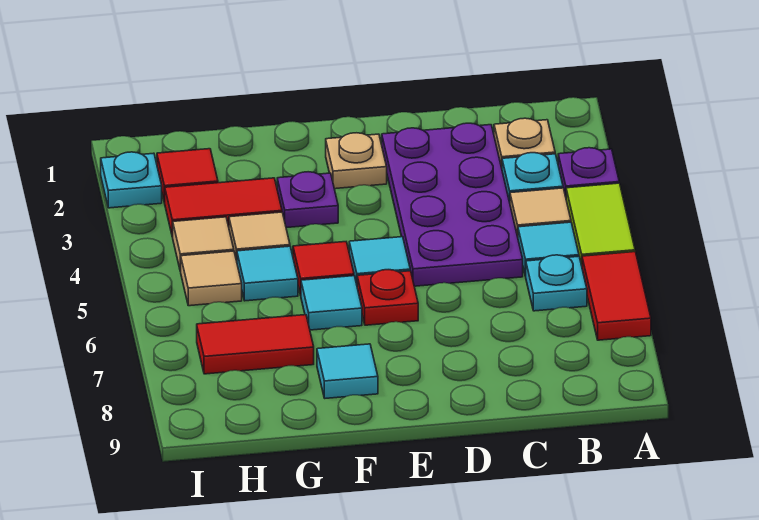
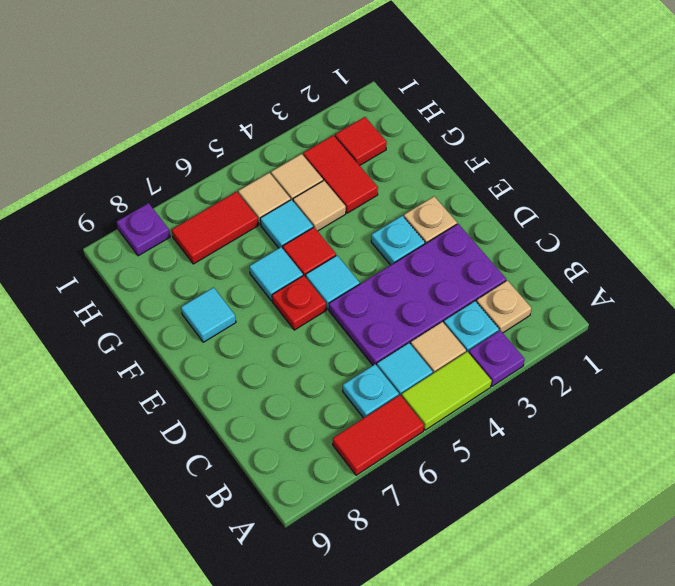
purple 1x1 plate [277,172,338,228] -> purple 1x1 plate moved to [117,203,170,256]
red 1x2 tile [197,315,314,374] -> red 1x2 tile turned to [172,192,258,264]
cyan 1x1 plate [101,152,162,208] -> cyan 1x1 plate moved to [371,216,425,265]

